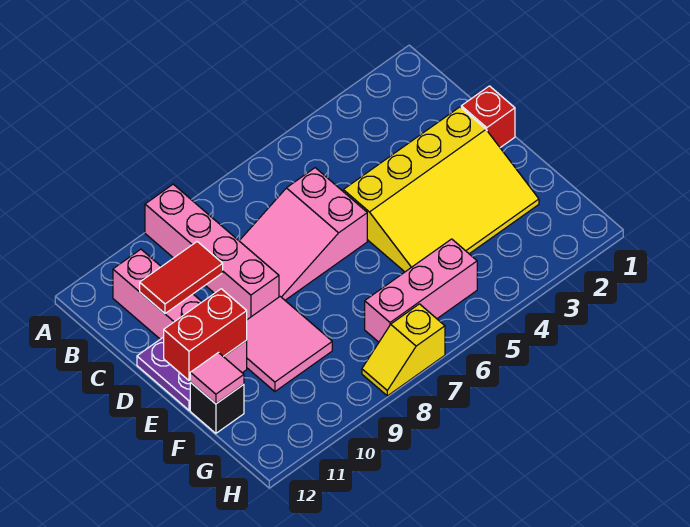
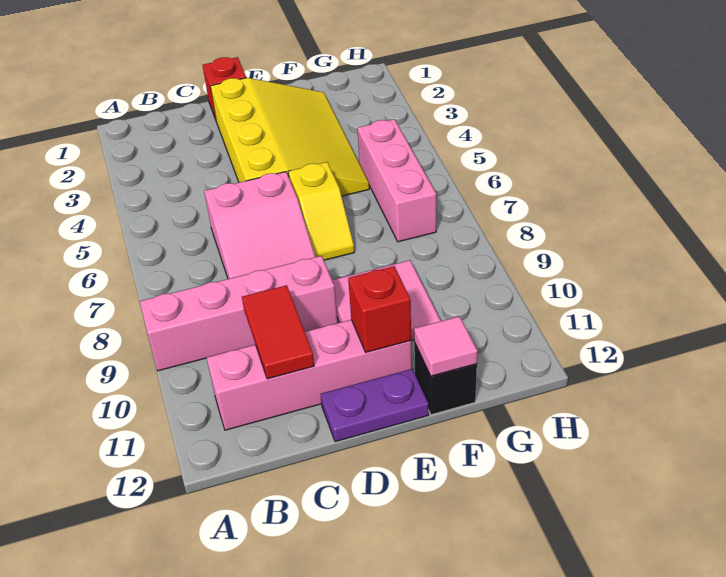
red 1x2 brick [164,289,247,381] -> red 1x1 brick [348,266,411,352]
yellow 1x2 slope [362,304,445,396] -> yellow 1x2 slope moved to [288,162,354,260]

